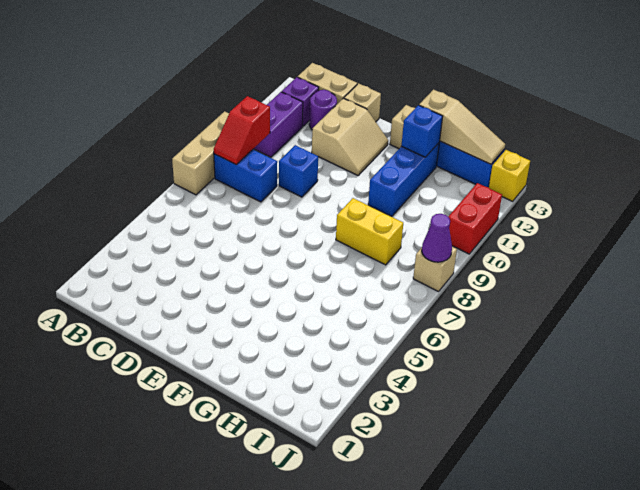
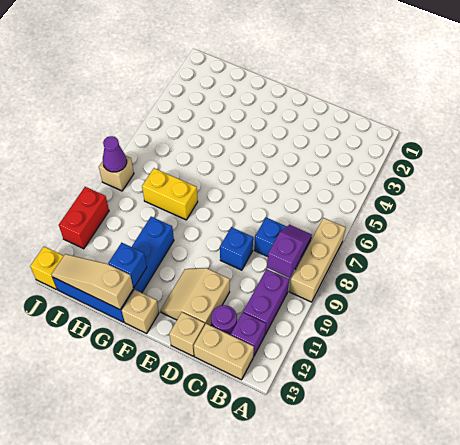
red 1x2 slope [214,96,270,164] -> purple 1x2 slope [267,225,312,278]

